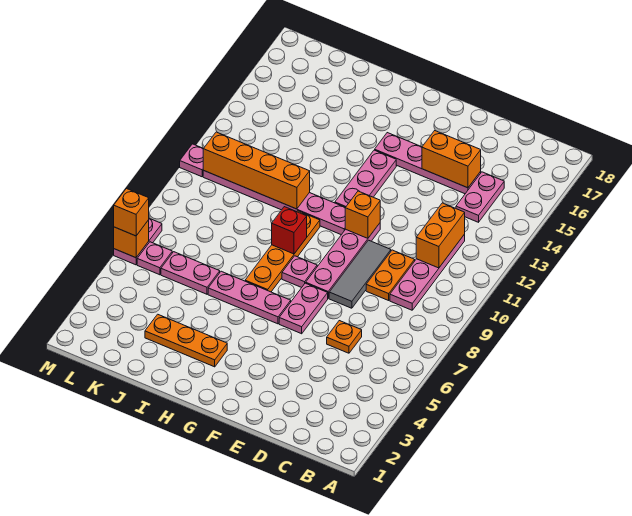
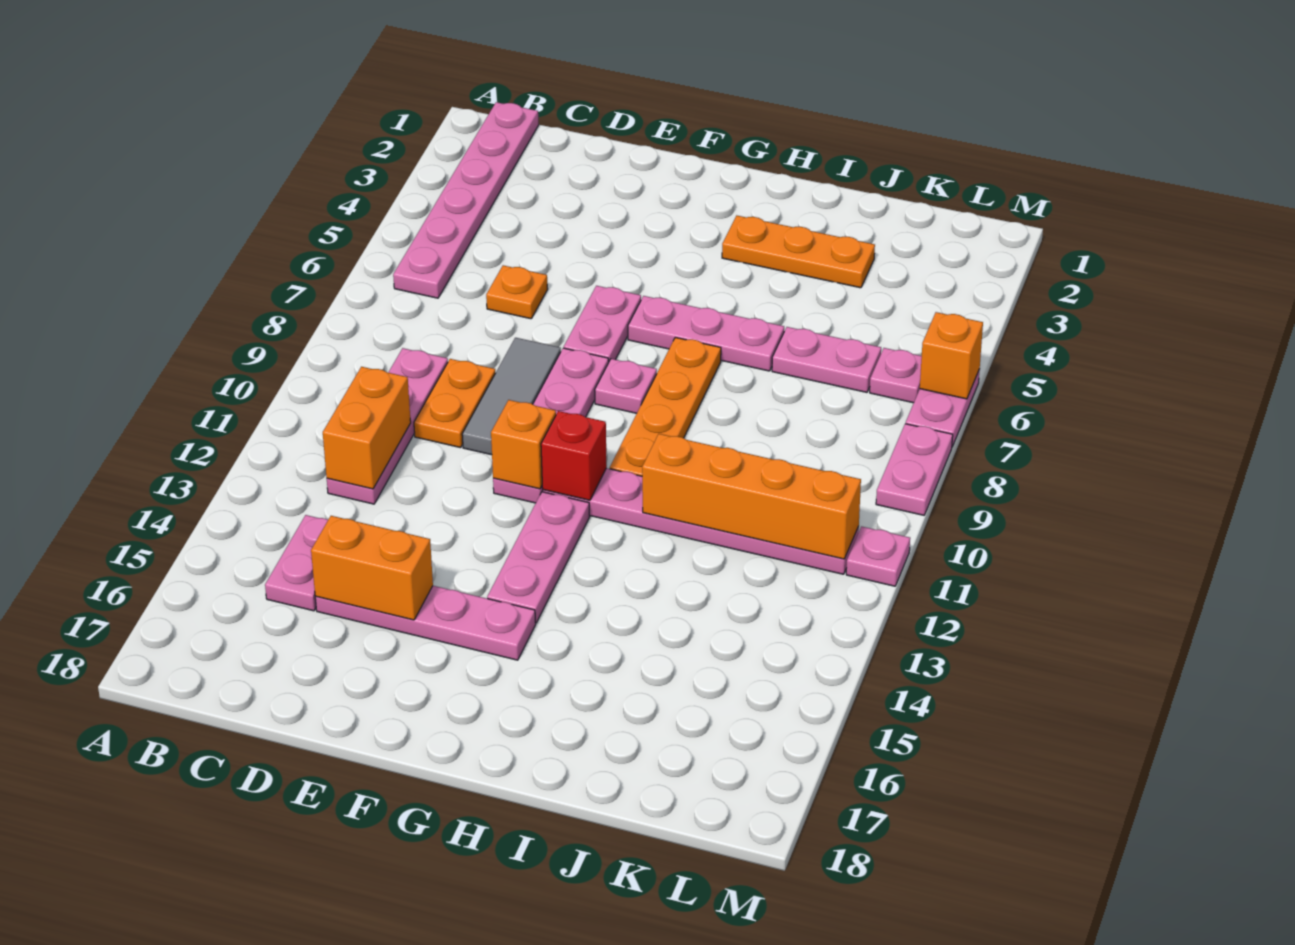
none -> pink 1x6 plate [393,102,539,298]
red 1x1 brick [272,207,307,254] -> red 1x1 brick moved to [541,411,607,500]
orange 1x1 brick [114,189,149,236] -> none
none -> pink 1x2 plate [876,424,953,515]

